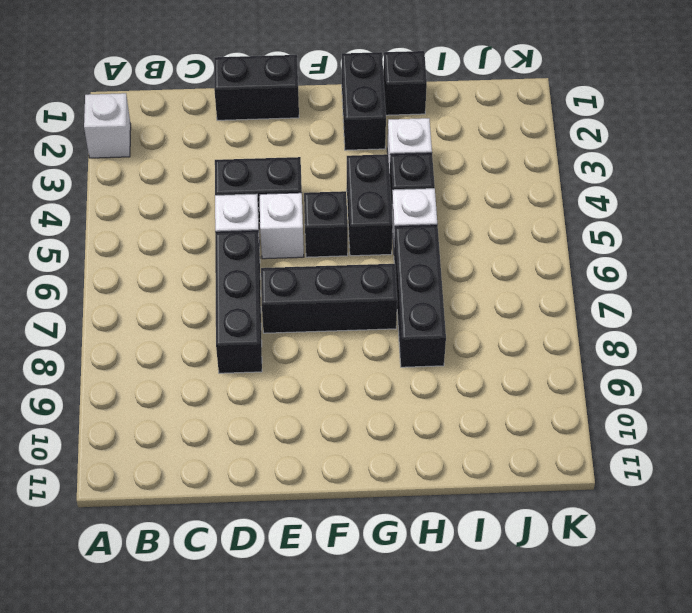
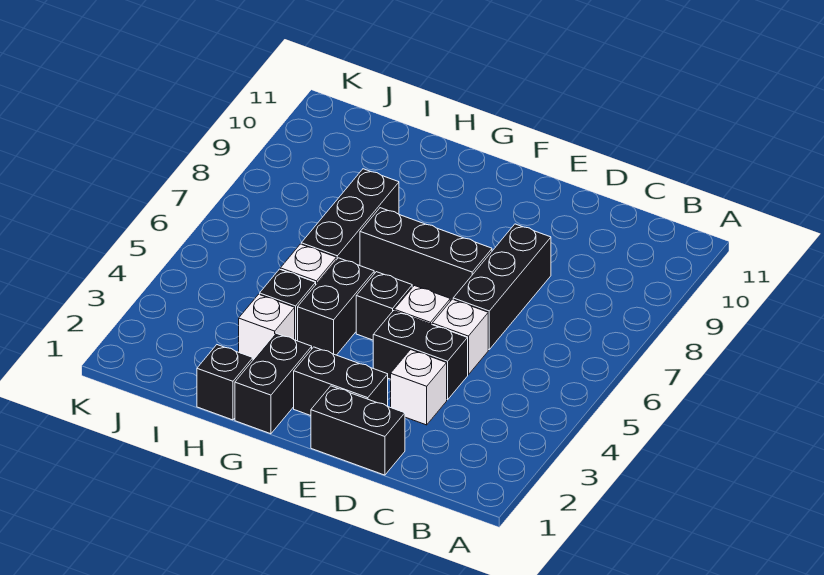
white 1x1 brick [84,93,131,158] -> white 1x1 brick moved to [391,350,447,425]
none -> black 1x2 brick [294,347,388,416]

